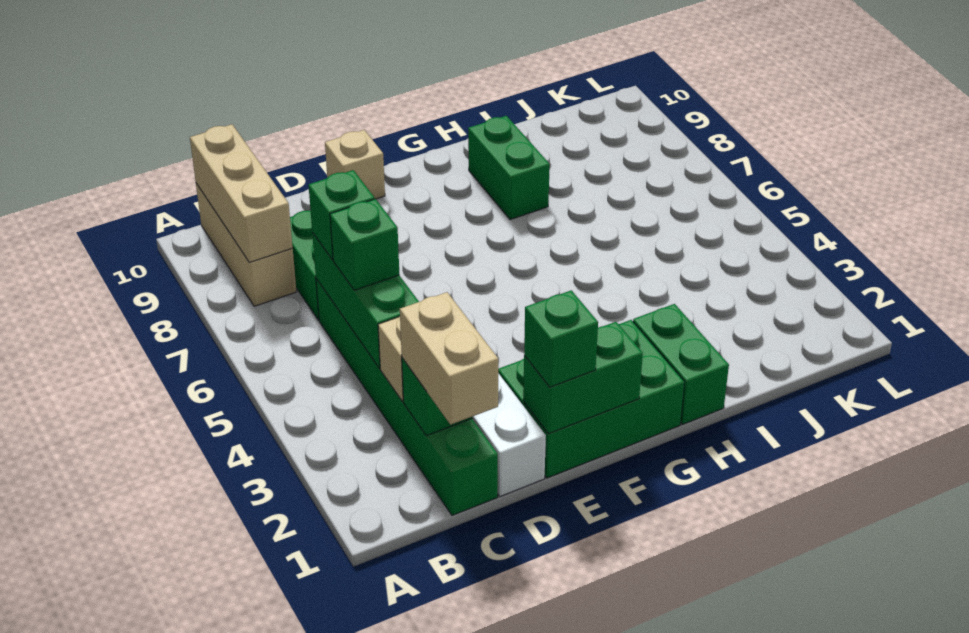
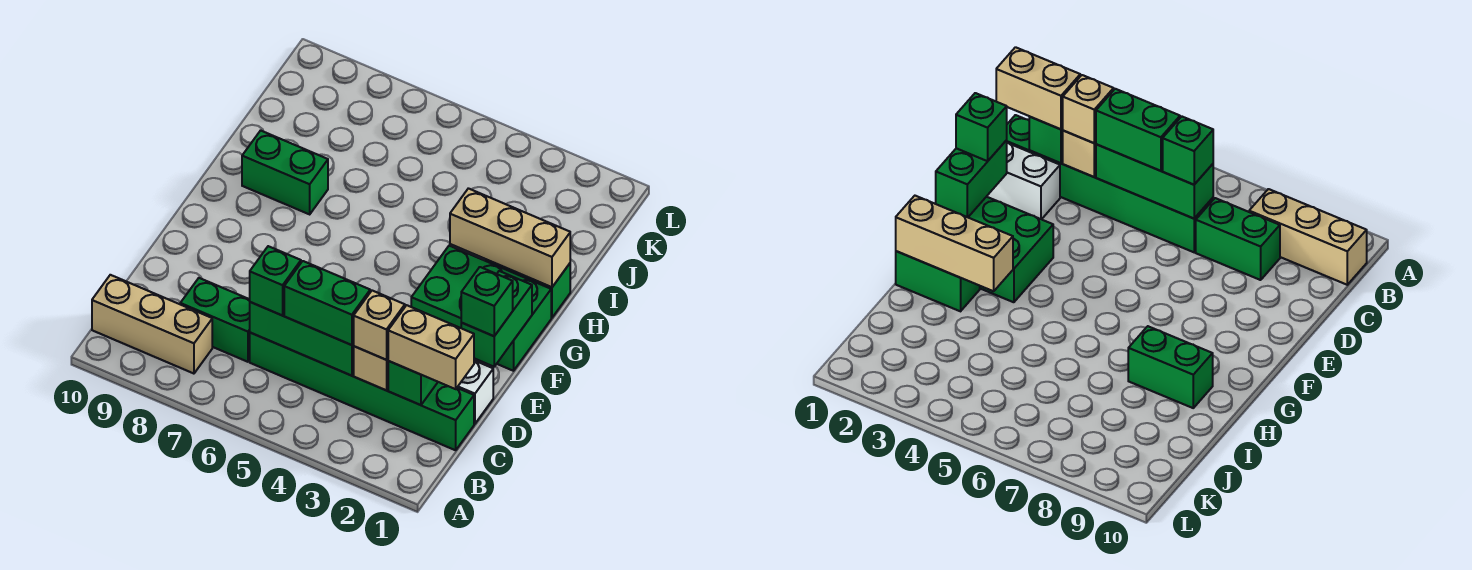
tan 1x3 brick [190,124,293,262] -> tan 1x3 brick moved to [450,188,570,287]
green 1x1 brick [330,199,399,290] -> green 1x2 brick [284,261,370,345]
green 2x3 brick [498,320,684,478] -> green 2x3 brick turned to [411,246,551,371]
tan 1x1 brick [325,130,385,199] -> tan 1x1 brick moved to [354,291,405,360]

